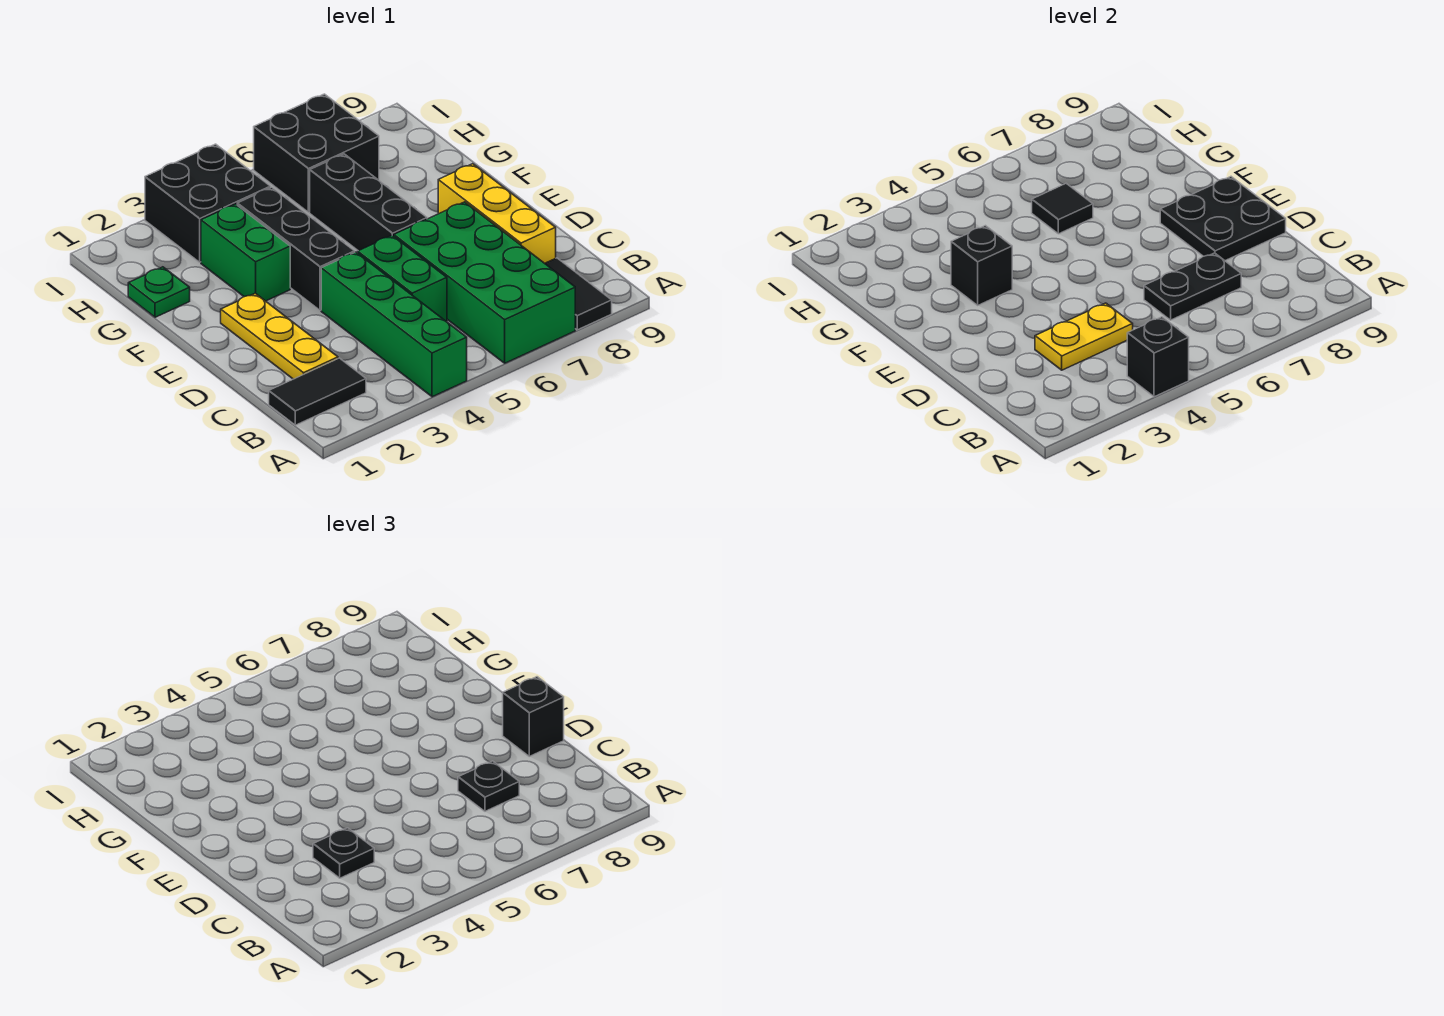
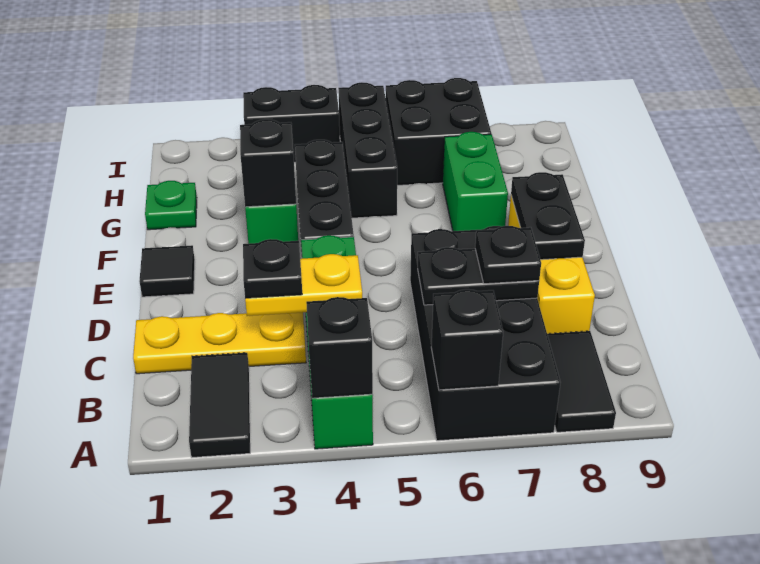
green 2x4 brick [394,202,575,363] -> black 2x4 brick [410,226,561,441]
black 1x2 tile [269,358,366,425] -> black 1x2 tile turned to [189,353,250,457]
yellow 1x3 plate [221,293,338,379] -> yellow 1x3 plate turned to [133,312,306,374]
green 1x2 brick [358,236,447,321] -> green 1x2 brick moved to [443,132,508,231]
black 2x2 plate [1160,177,1286,261] -> black 1x2 plate [511,172,585,260]
black 1x1 brick [503,677,564,756] -> black 1x1 brick moved to [431,289,503,390]
black 1x3 brick [310,154,427,251] -> black 1x3 brick moved to [338,82,397,218]
black 1x1 tile [1032,183,1093,234] -> black 1x1 tile moved to [140,245,195,297]
black 2x2 brick [145,144,270,262] -> black 1x2 brick [243,85,340,162]

